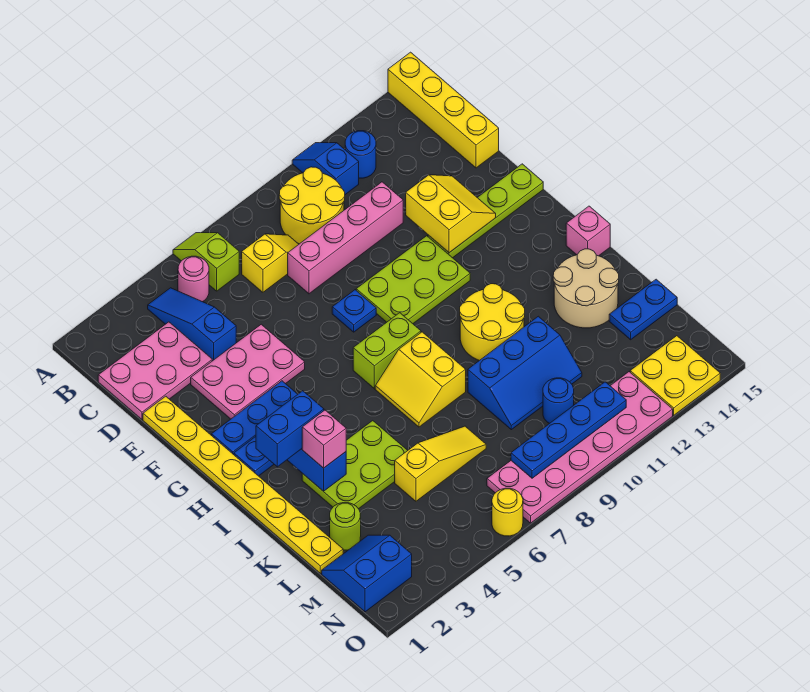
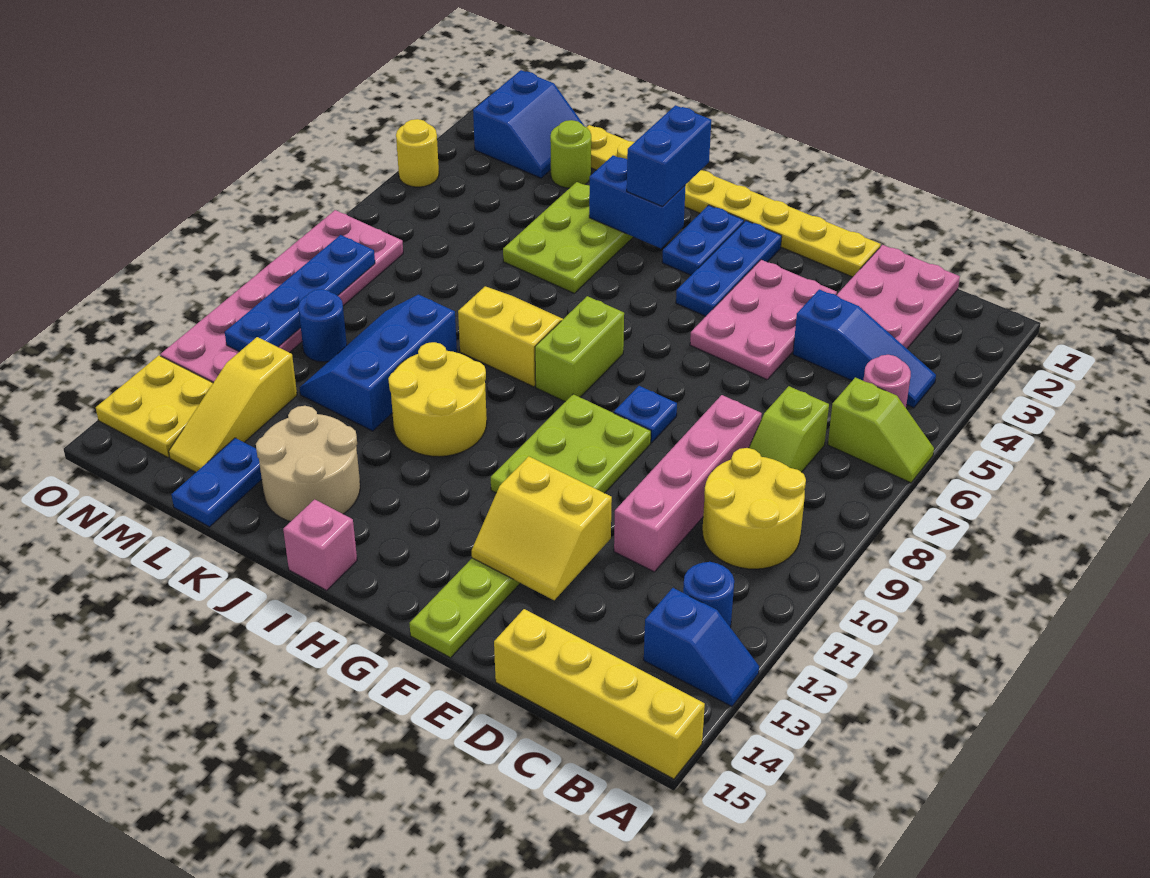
blue 1x2 slope [292,143,359,195] -> blue 1x2 slope moved to [644,588,759,706]
yellow 1x2 slope [242,234,299,292] -> lime 1x2 slope [749,386,829,472]
pink 1x1 brick [302,410,346,468] -> none
yellow 1x3 slope [395,426,486,501] -> yellow 1x3 slope moved to [169,337,297,472]
yellow 1x1 round brick [492,488,523,536] -> yellow 1x1 round brick moved to [396,119,439,187]

